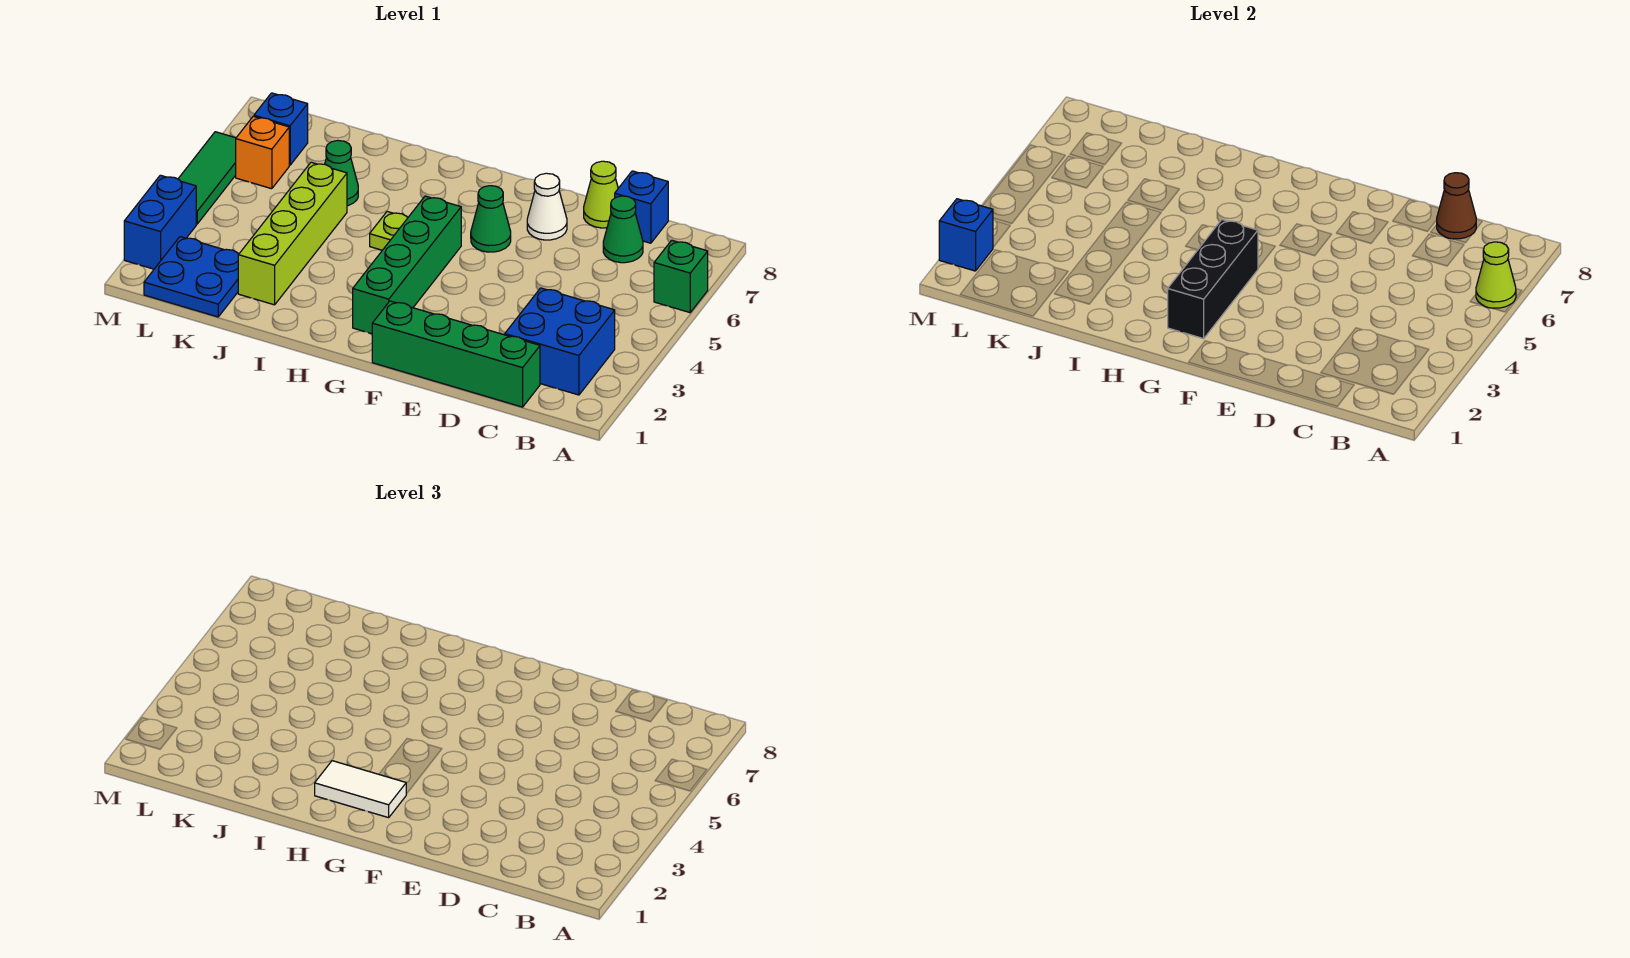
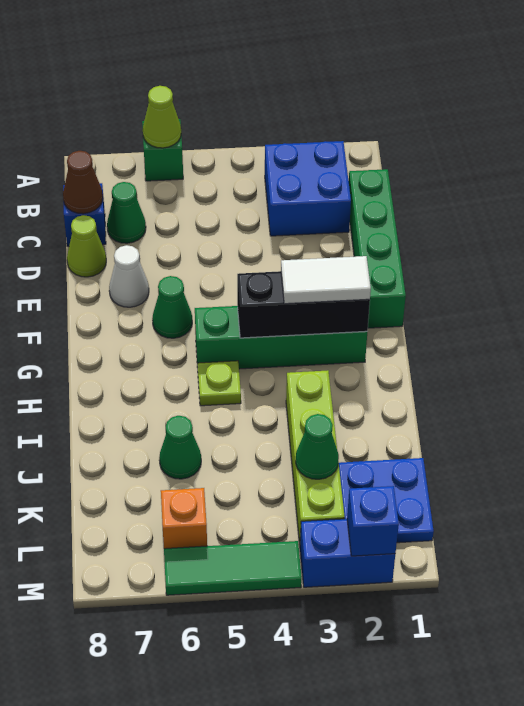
white 1x2 tile [315,761,406,818] -> white 1x2 tile turned to [281,256,371,304]
lime 1x4 brick [238,162,347,305] -> lime 1x4 brick turned to [286,370,345,545]
none -> green 1x1 cone [296,414,339,479]
blue 1x1 brick [254,93,308,165] -> none

